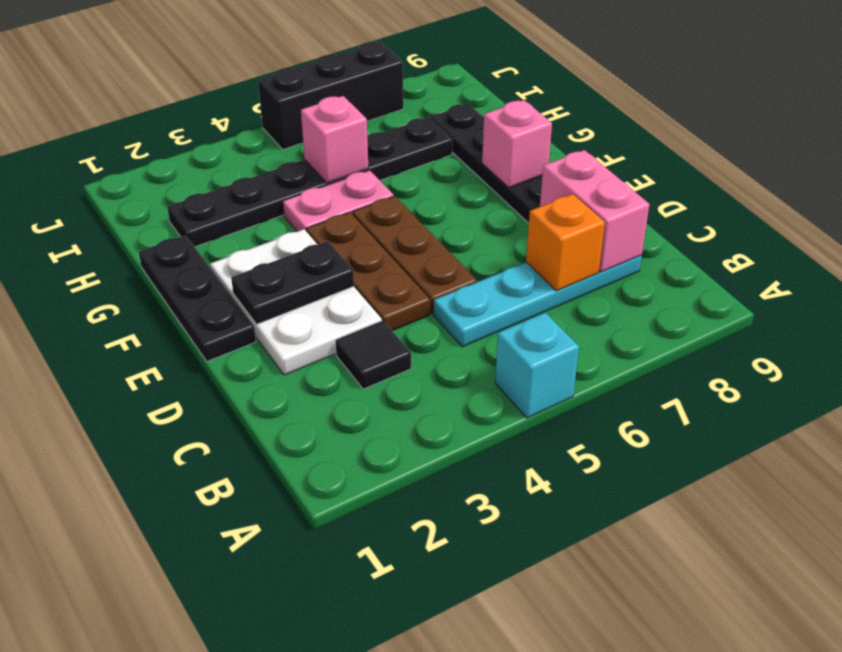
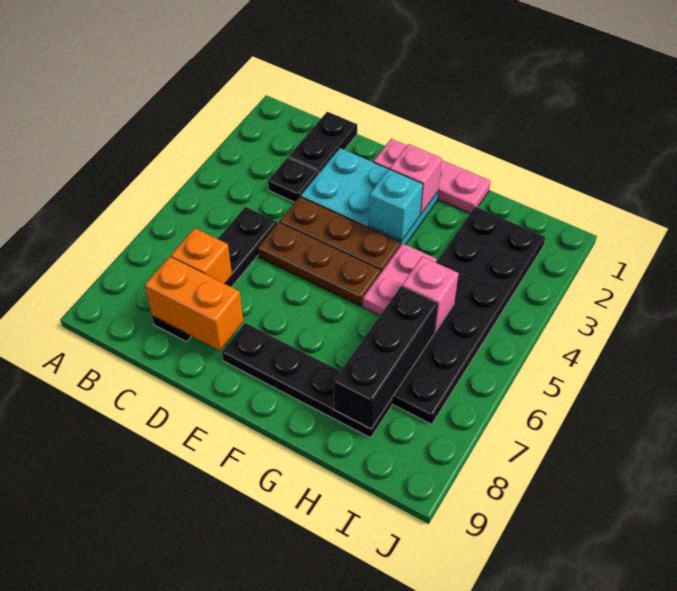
cyan 1x1 brick [495,313,579,418] -> cyan 1x1 brick moved to [368,169,423,241]
black 1x1 tile [336,321,411,389] -> black 1x1 plate [268,158,319,202]
cyan 1x4 plate [434,255,642,347] -> black 1x4 plate [152,207,277,342]
pink 1x2 brick [540,150,649,272] -> orange 1x2 brick [145,257,243,350]
white 2x3 plate [210,229,382,375] -> cyan 2x3 plate [301,148,438,245]
black 1x3 plate [139,235,256,361] -> pink 1x3 plate [373,139,491,213]
black 1x2 plate [231,241,354,324] -> black 1x2 plate moved to [289,112,357,173]
pink 1x1 brick [482,100,552,188] -> pink 1x1 brick moved to [390,144,442,214]
black 1x6 plate [167,117,452,247] -> black 2x6 plate [392,207,545,424]
black 1x3 brick [258,42,403,149] -> black 1x3 brick moved to [334,286,438,429]

